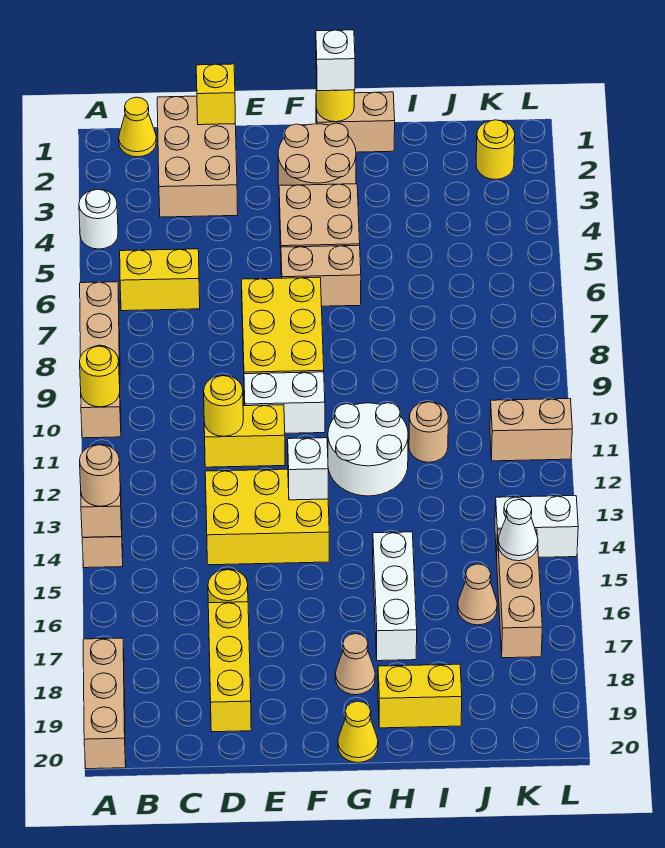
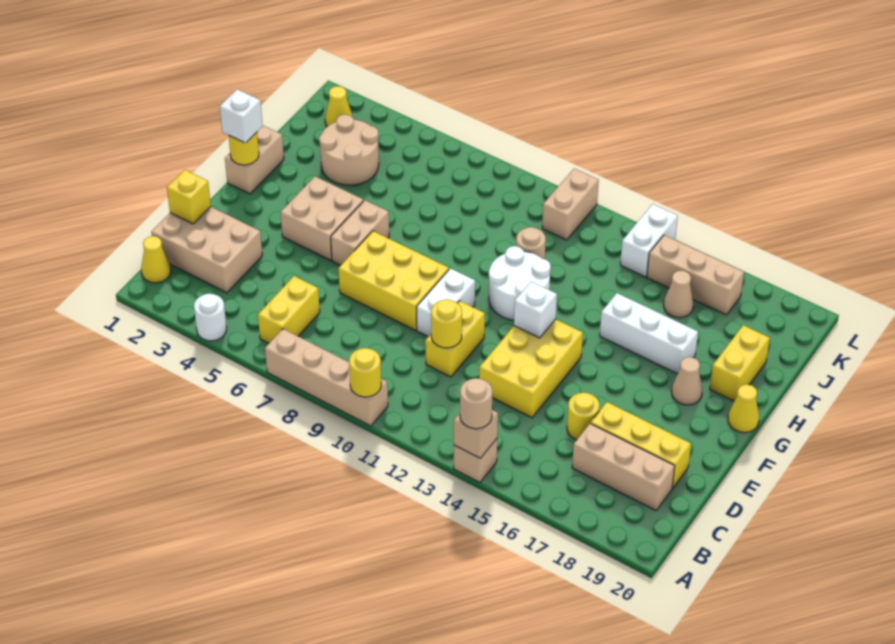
tan 1x3 brick [83,638,126,769] -> tan 1x3 brick moved to [572,423,675,510]
tan 2x2 round brick [278,123,356,186] -> tan 2x2 round brick moved to [319,115,379,185]
yellow 1x1 round brick [476,120,515,179] -> yellow 1x1 cone [325,86,352,127]
white 1x1 cone [498,499,538,561] -> none

